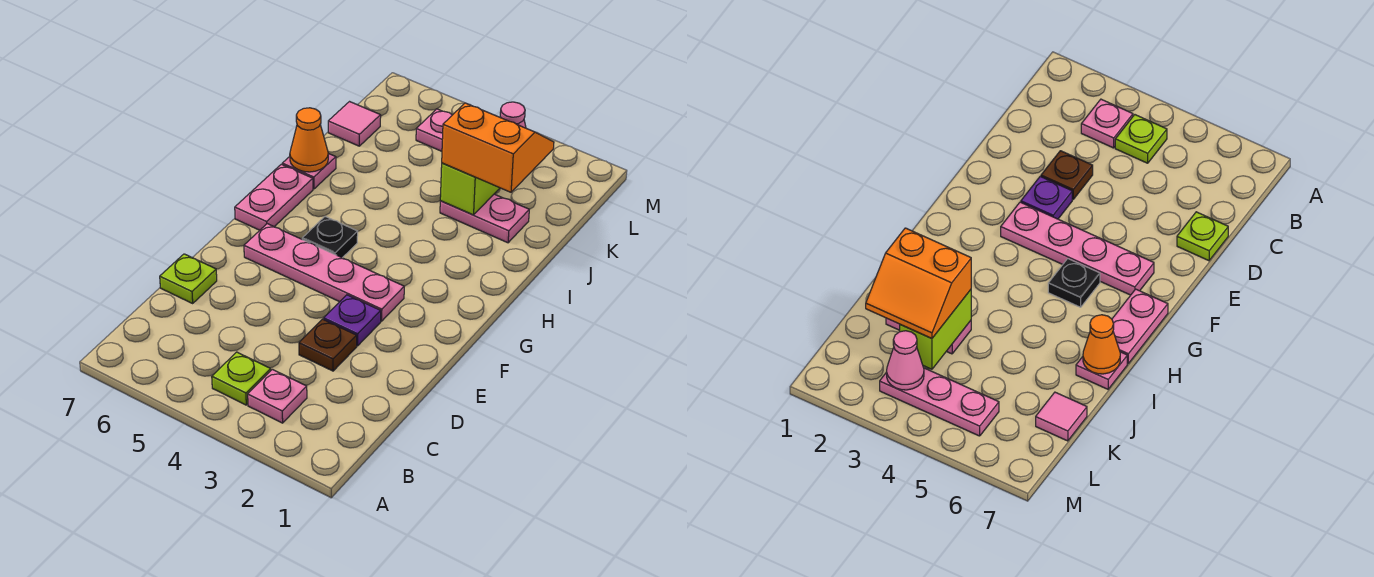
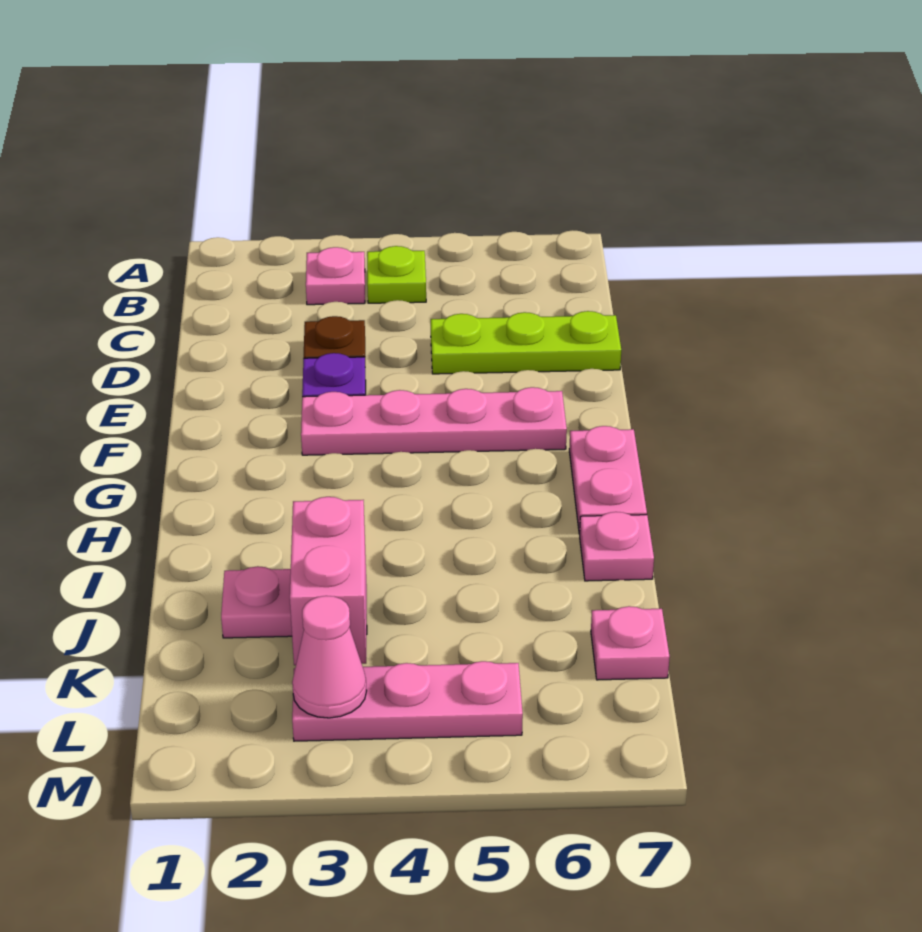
lime 1x1 plate [160,254,217,303] -> lime 1x3 plate [431,311,621,374]
black 1x1 plate [302,217,358,258] -> none
orange 1x1 cone [290,108,328,172] -> none
orange 2x2 slope [442,103,554,192] -> none
lime 1x2 brick [440,163,500,215] -> pink 1x2 brick [290,497,366,665]
pink 1x1 tile [328,102,381,146] -> pink 1x1 plate [591,606,670,680]

